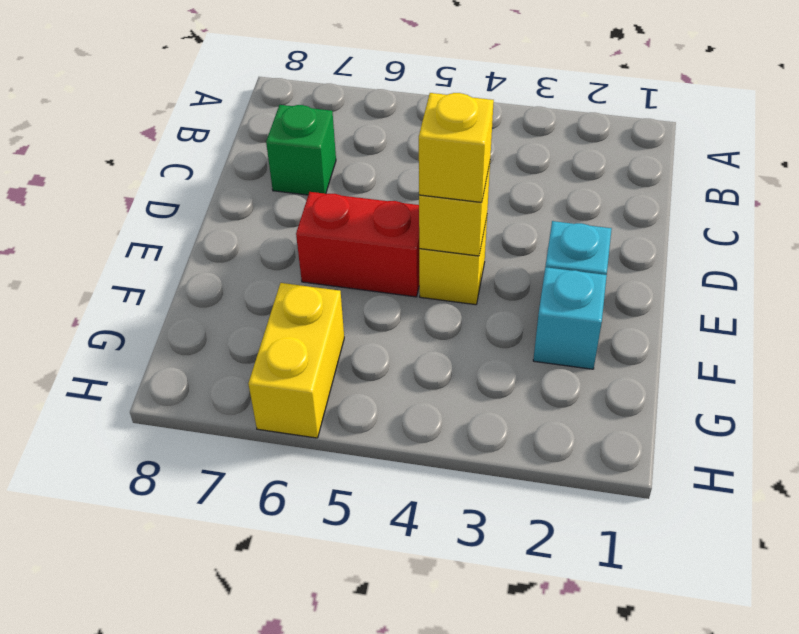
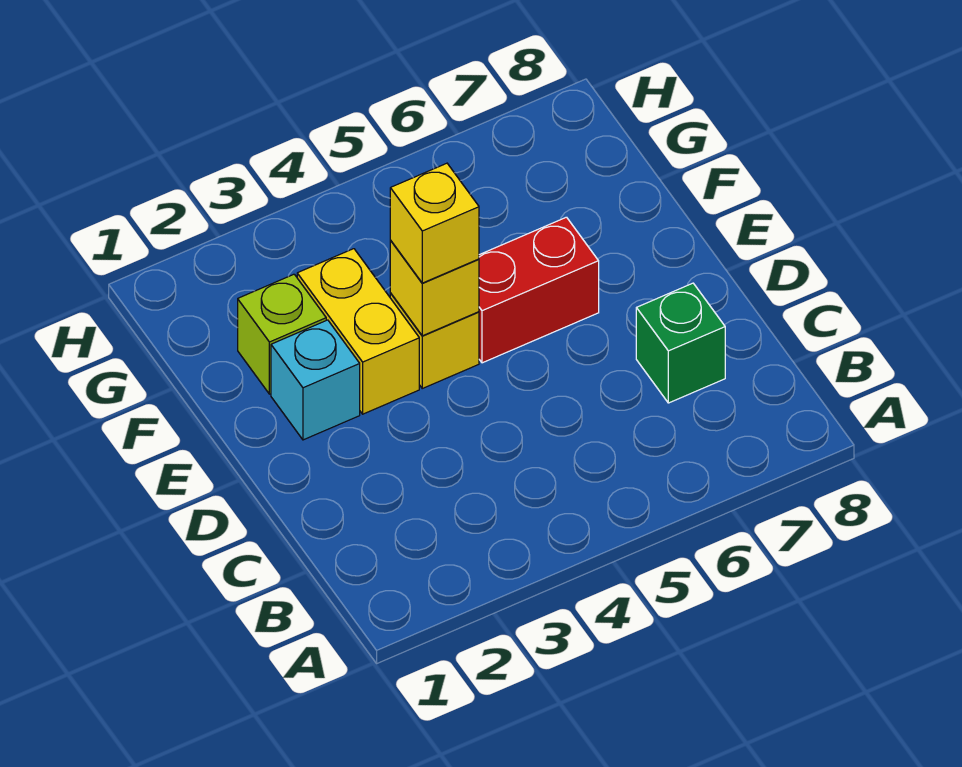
cyan 1x1 brick [533,267,607,369] -> lime 1x1 brick [238,274,326,394]
yellow 1x2 brick [248,283,344,438] -> yellow 1x2 brick moved to [297,249,419,414]

